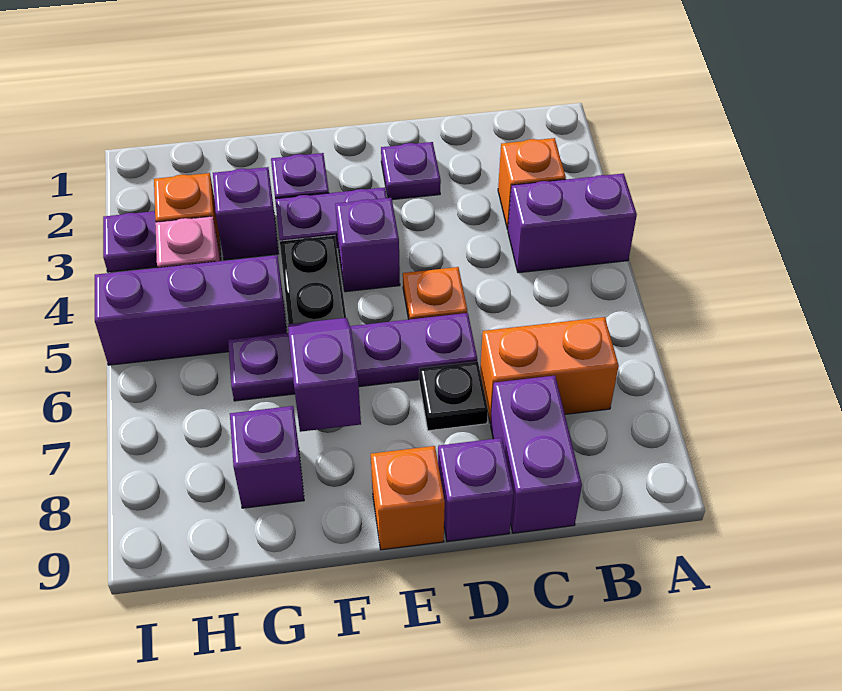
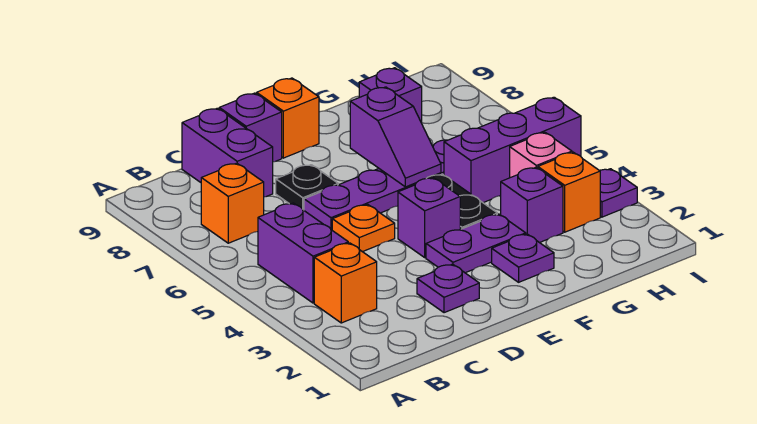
purple 1x2 brick [508,173,637,273] -> purple 1x2 brick turned to [258,203,348,303]
orange 1x2 brick [480,317,619,423] -> orange 1x1 brick [201,163,264,243]

